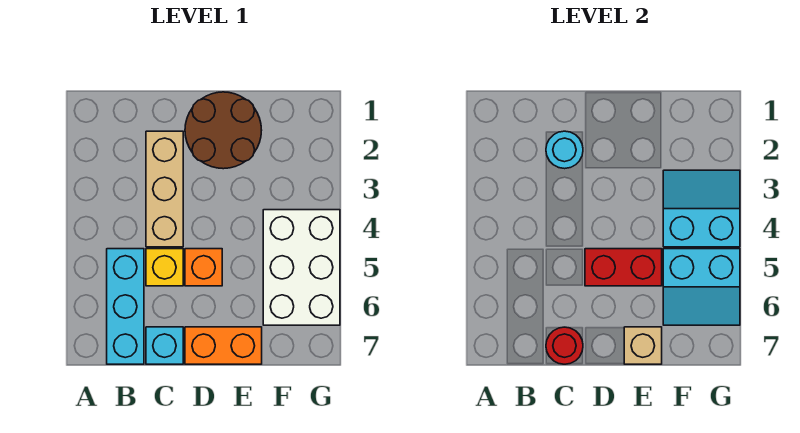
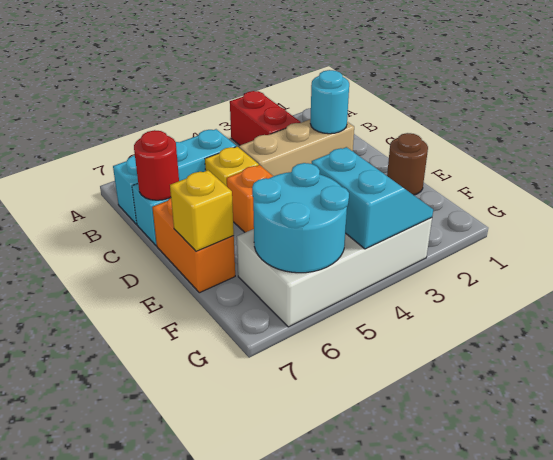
brown 2x2 round brick [185,92,262,169] -> brown 1x1 round brick [387,133,428,195]
red 1x2 brick [585,249,662,286] -> red 1x2 brick moved to [230,91,301,145]
tan 1x1 brick [624,327,662,364] -> yellow 1x1 brick [170,170,234,252]
white 2x3 brick [263,210,340,325] -> white 2x4 brick [237,218,432,327]
cyan 2x2 slope [663,249,740,325] -> cyan 2x2 round brick [252,163,349,273]

